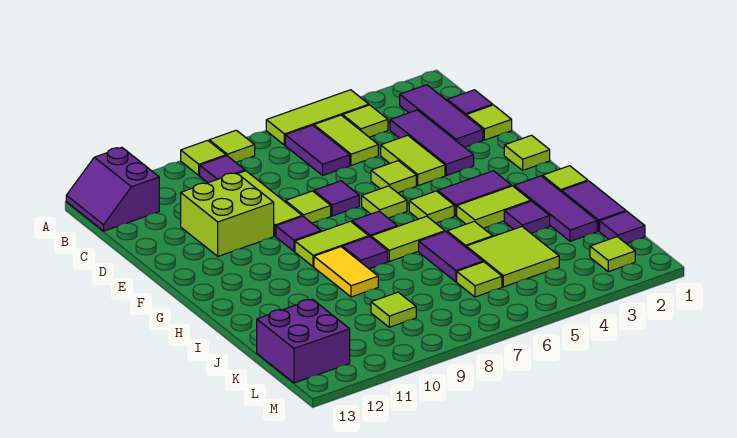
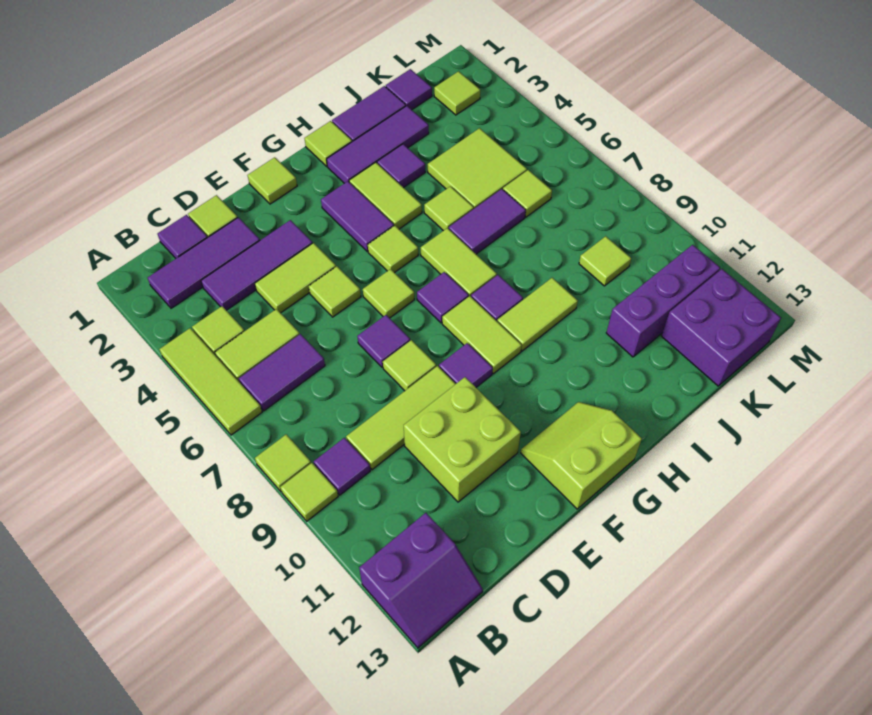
none -> lime 2x2 slope [521,402,642,509]
yellow 1x2 tile [314,247,378,297] -> lime 1x2 tile [497,278,578,351]
none -> purple 1x3 brick [606,245,720,357]

